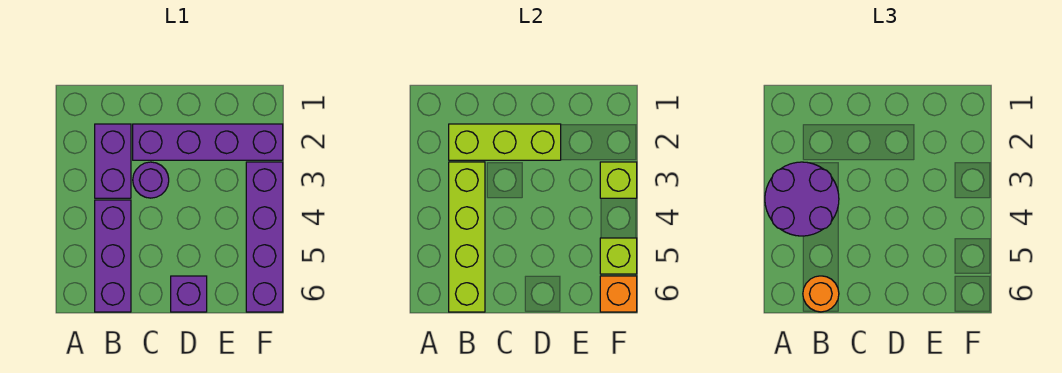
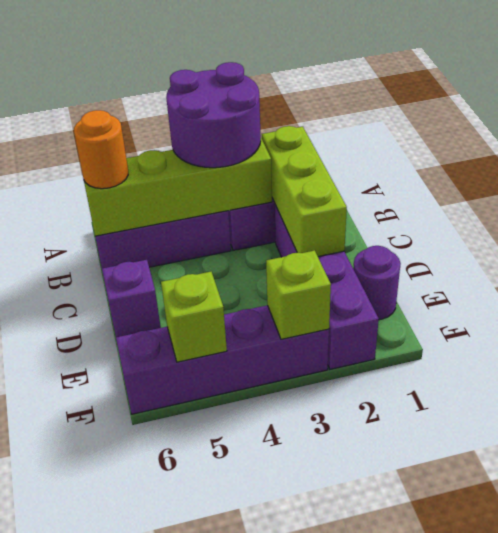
purple 1x1 round brick [133,162,169,198] -> purple 1x1 round brick moved to [353,246,401,320]
orange 1x1 brick [600,276,637,312] -> none

